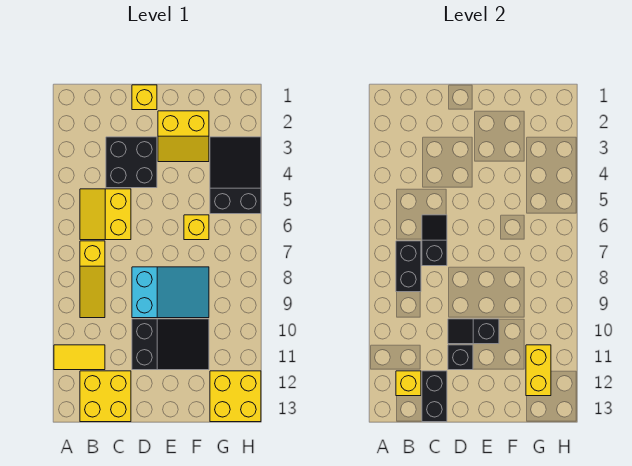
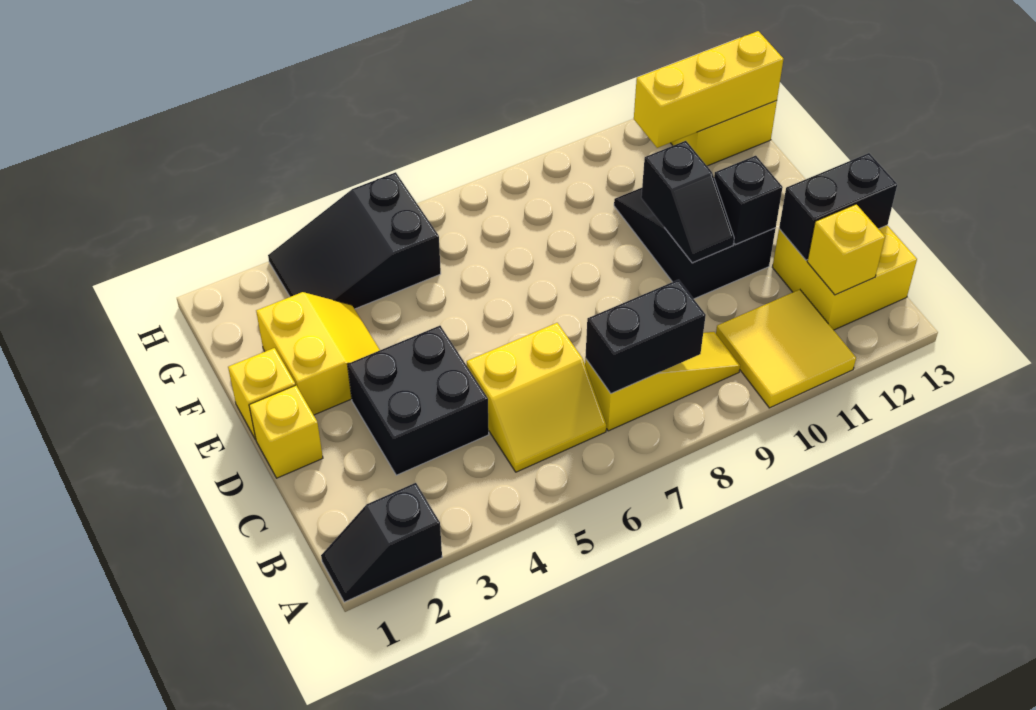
yellow 1x2 tile [54,345,105,370] -> yellow 2x2 tile [716,290,856,408]
black 1x2 slope [422,215,447,266] -> black 1x2 slope moved to [321,483,442,602]
cyan 2x3 slope [132,267,209,318] -> none
yellow 1x1 brick [184,215,209,240] -> yellow 1x1 brick moved to [228,348,295,440]
yellow 1x2 brick [526,345,551,396] -> yellow 1x3 brick [634,31,783,148]

